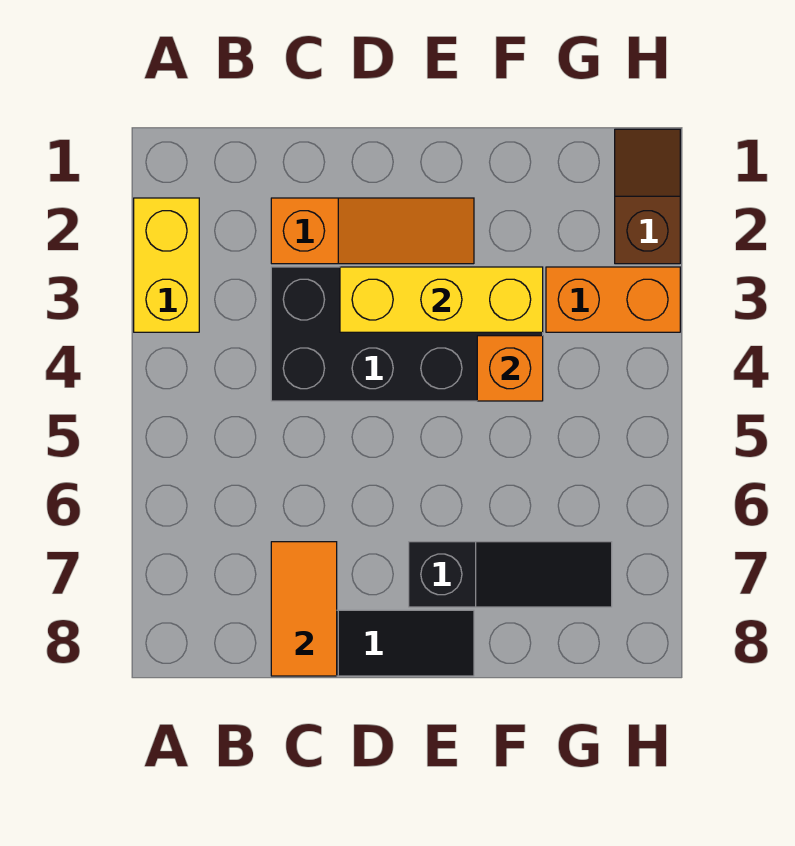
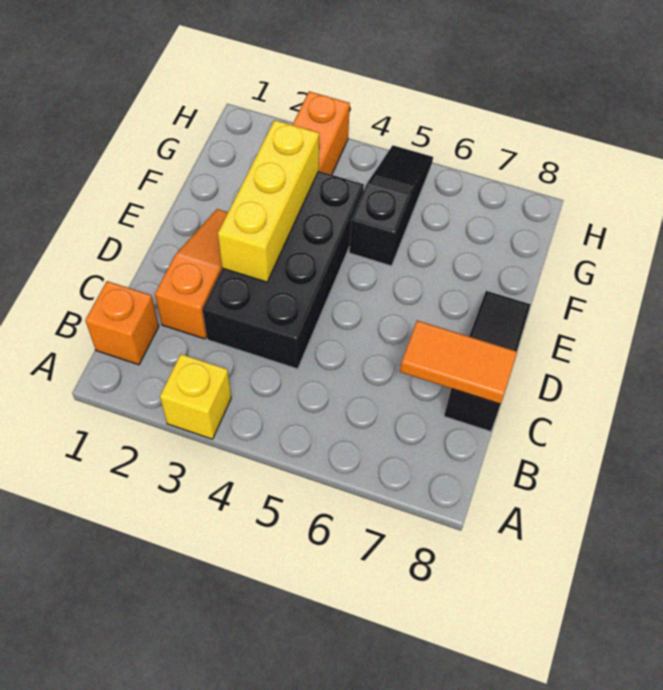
yellow 1x2 brick [134,198,199,332] -> yellow 1x1 brick [160,354,231,439]
black 1x3 slope [409,542,612,607] -> black 1x3 slope moved to [349,145,433,266]
orange 1x1 brick [477,336,543,401] -> orange 1x1 brick moved to [85,281,159,365]
brown 1x2 slope [615,129,680,264] -> none

